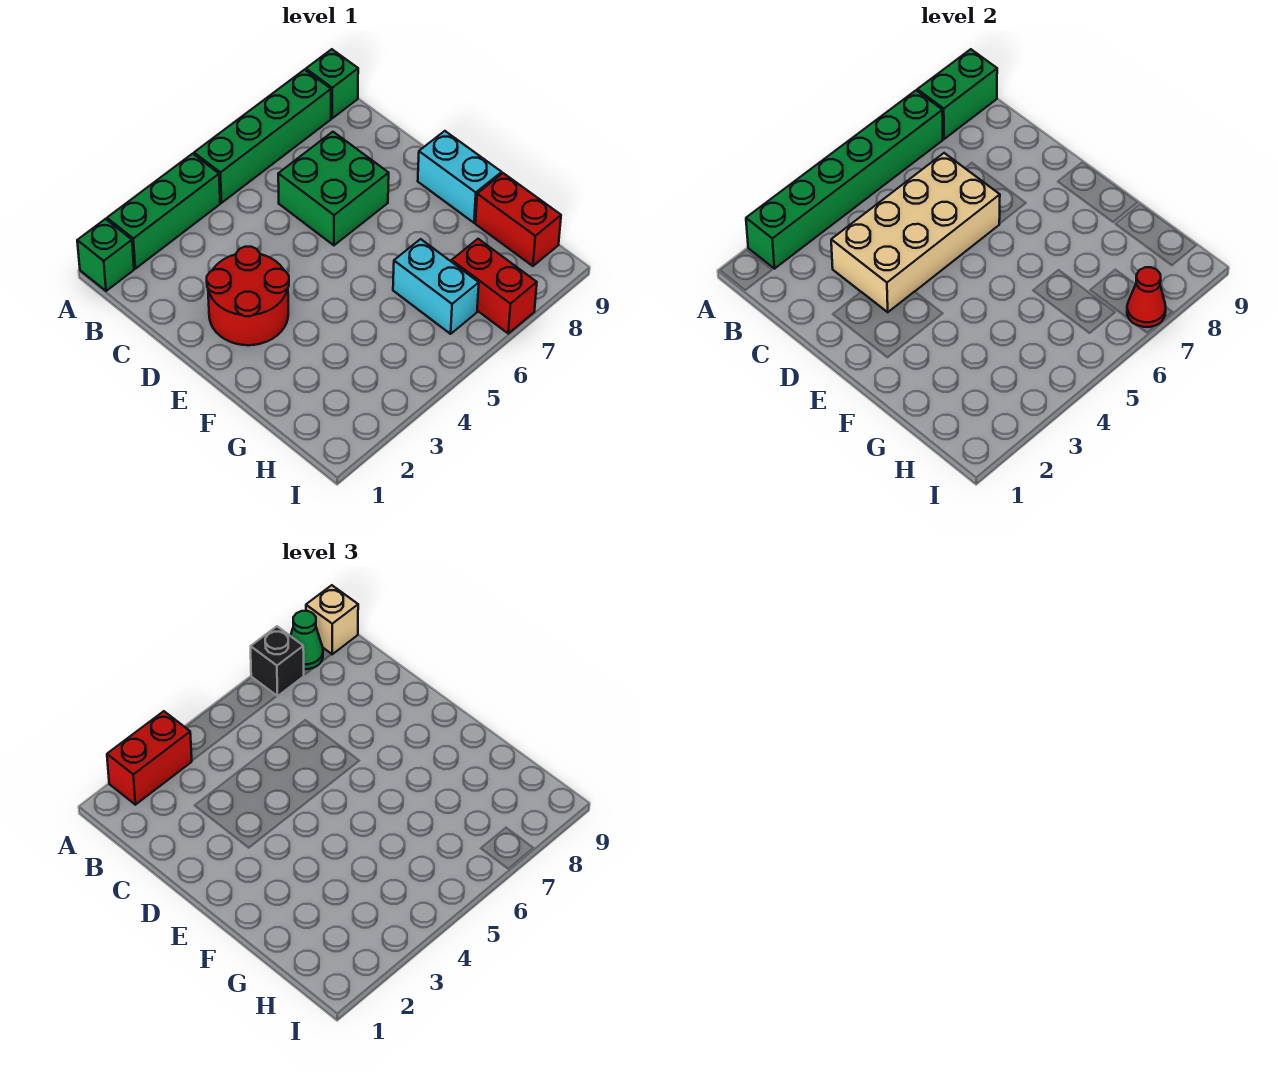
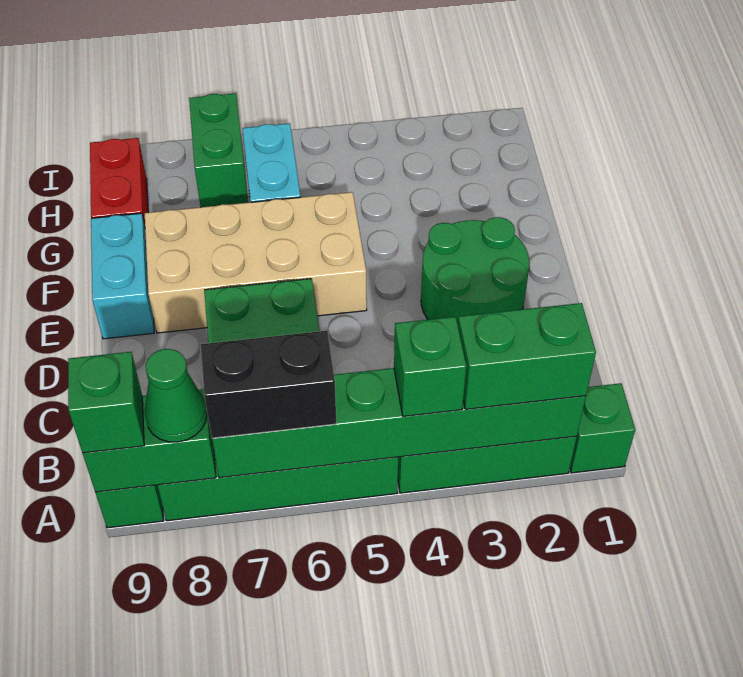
red 1x2 brick [107,711,192,805] -> green 1x2 brick [458,303,596,409]
none -> green 1x1 brick [394,317,466,416]
black 1x1 brick [251,627,304,696] -> black 1x2 brick [201,331,336,438]
tan 1x1 brick [306,585,358,654] -> green 1x1 brick [68,352,144,453]
tan 2x4 brick [831,153,1000,312] -> tan 2x4 brick moved to [145,192,367,333]
red 2x2 round brick [207,247,289,345] -> green 2x2 round brick [421,217,529,325]
red 1x2 brick [452,239,537,333] -> green 1x2 brick [189,93,248,207]
red 1x1 cone [1127,267,1166,327] -> none

